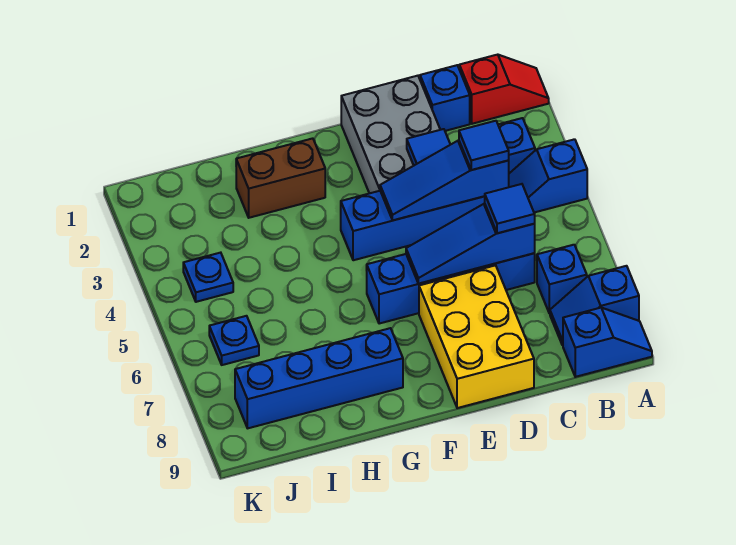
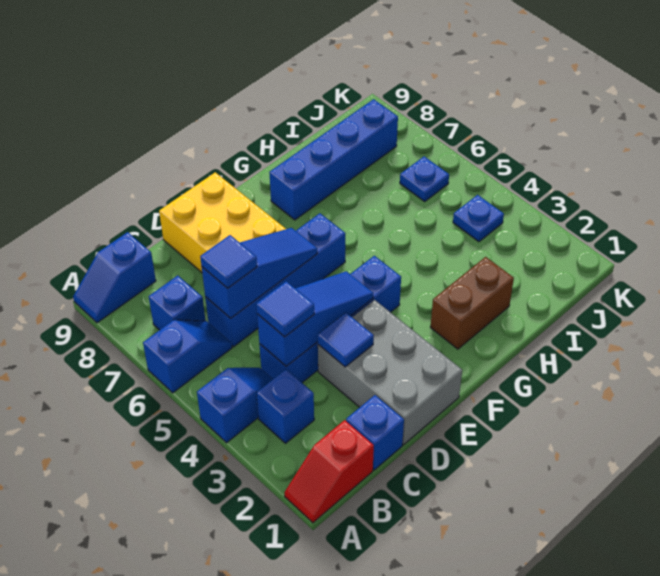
blue 1x2 slope [550,266,639,345] -> blue 1x2 slope moved to [143,320,232,393]

